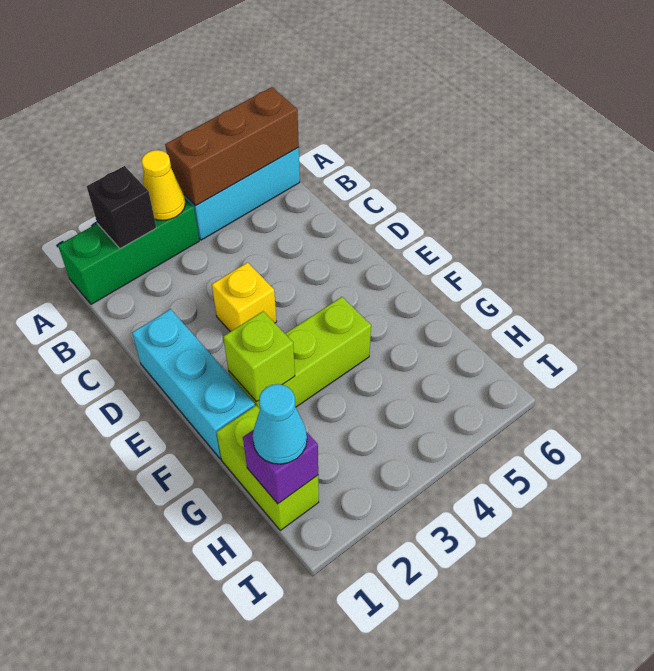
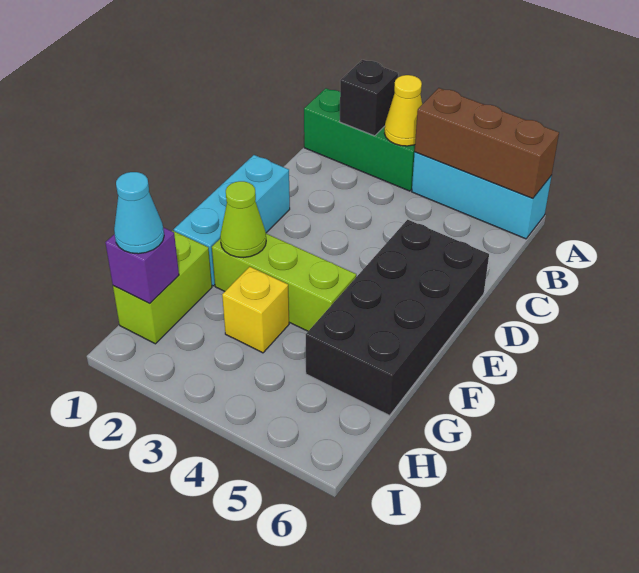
yellow 1x1 brick [212,262,277,332] -> yellow 1x1 brick moved to [222,267,289,353]
none -> black 2x4 brick [306,220,489,415]
lime 1x1 brick [223,311,295,402] -> lime 1x1 cone [220,181,266,258]

